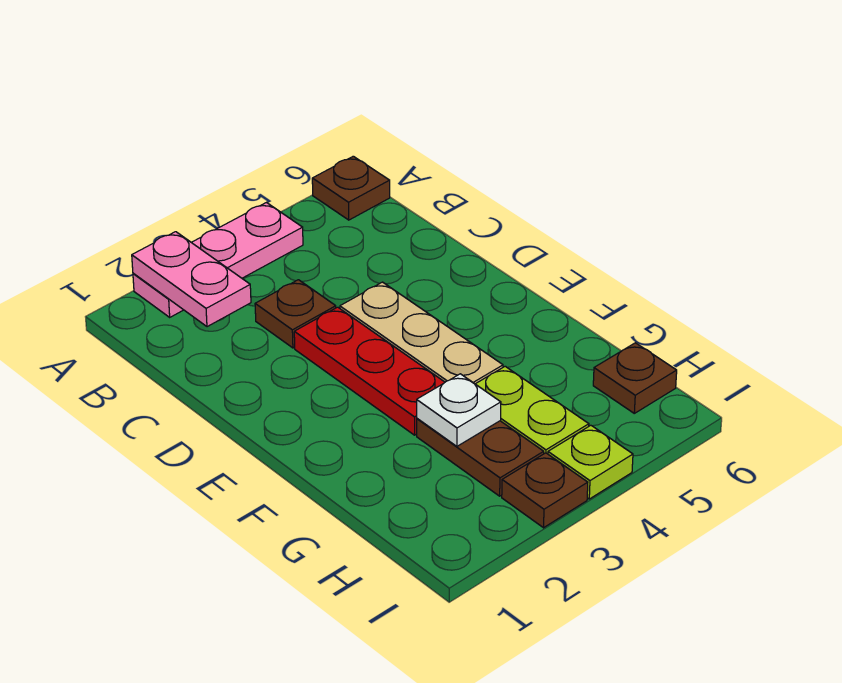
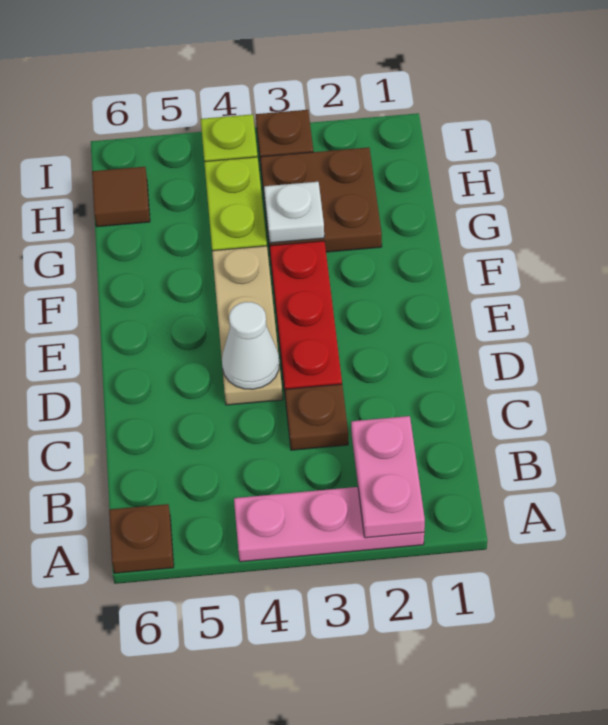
none -> white 1x1 cone [222,302,279,389]
brown 1x2 plate [417,419,544,496] -> brown 2x2 plate [260,147,382,252]
brown 1x1 plate [593,343,677,413] -> brown 1x1 tile [92,167,150,227]

